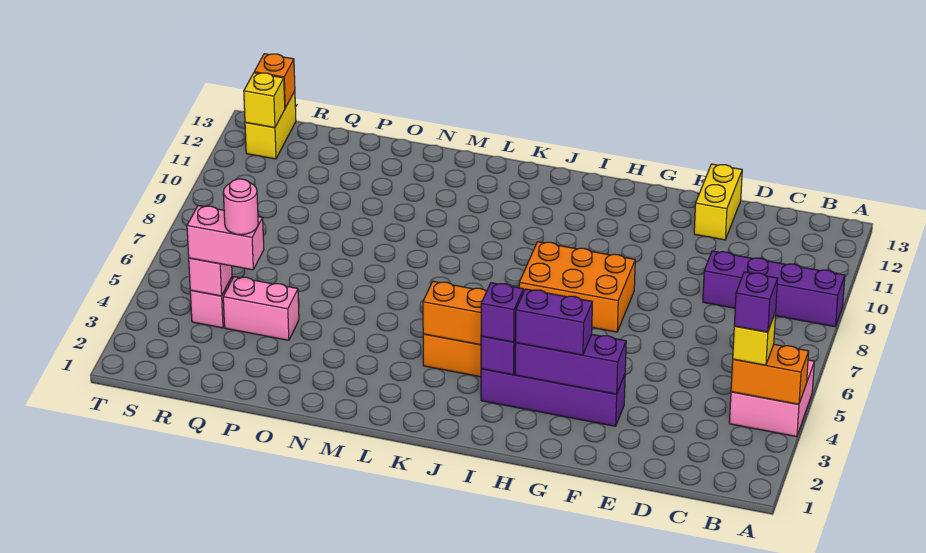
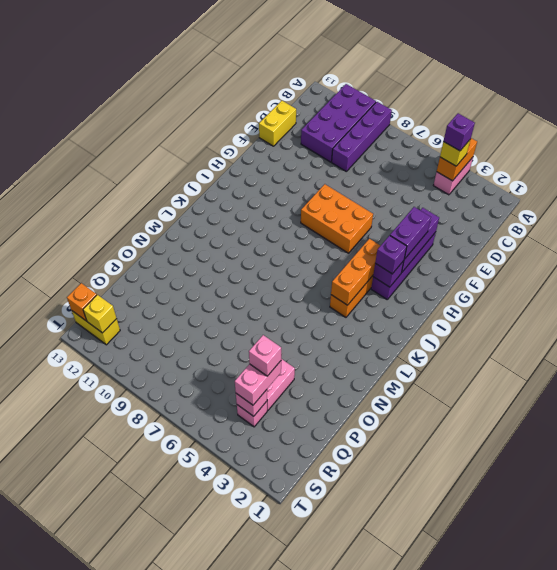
pink 2x2 brick [729,360,814,437] -> pink 1x2 brick [433,157,473,195]
none -> purple 2x4 brick [301,84,376,162]
yellow 1x2 brick [694,164,742,240] -> yellow 1x2 brick turned to [259,101,296,146]
orange 2x3 brick [519,242,635,332] -> orange 2x3 brick turned to [301,184,373,253]
pink 1x1 round brick [223,179,258,235] -> pink 1x1 brick [249,335,281,376]

